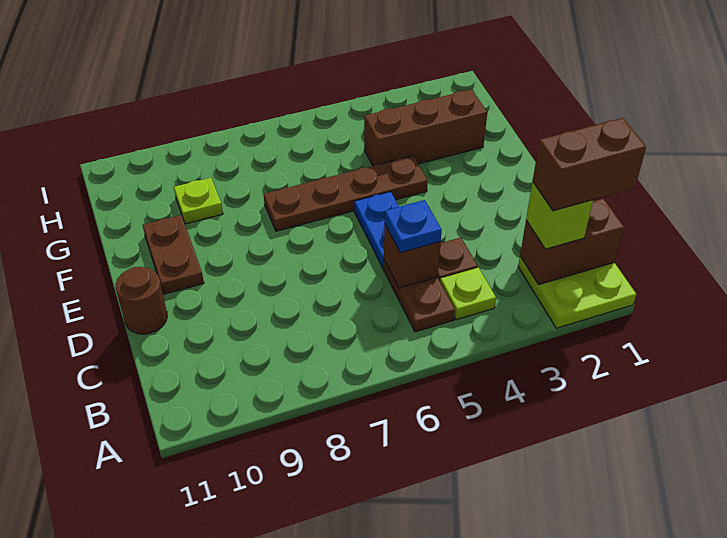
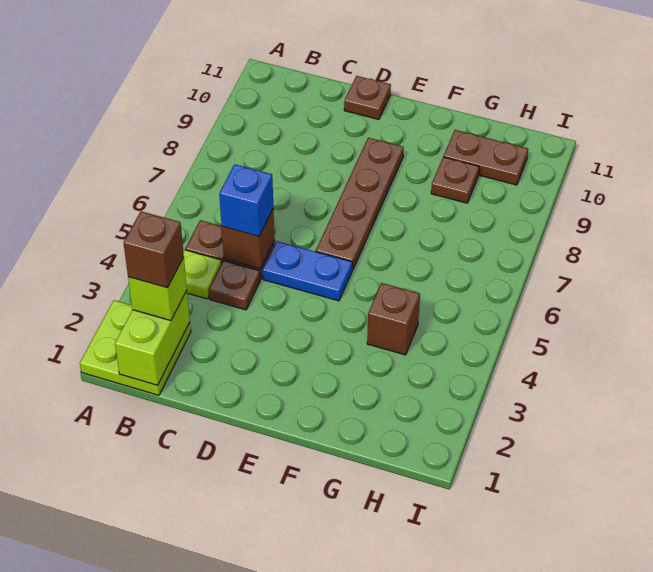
brown 1x2 brick [520,199,624,285] -> lime 1x2 brick [115,291,190,385]
brown 1x2 brick [533,118,646,211] -> brown 1x1 brick [123,211,184,288]
blue 1x1 plate [385,200,442,253] -> blue 1x1 brick [219,164,273,236]
brown 1x1 round brick [116,267,167,334] -> brown 1x1 plate [344,76,391,119]
brown 1x2 plate [143,215,204,294] -> brown 1x2 plate moved to [444,130,528,185]
brown 1x4 plate [264,156,428,231] -> brown 1x4 plate moved to [316,138,404,270]
brown 1x3 brick [364,89,487,166] -> brown 1x1 brick [367,283,420,355]
lime 1x1 plate [174,178,223,224] -> brown 1x1 plate [431,157,479,203]

